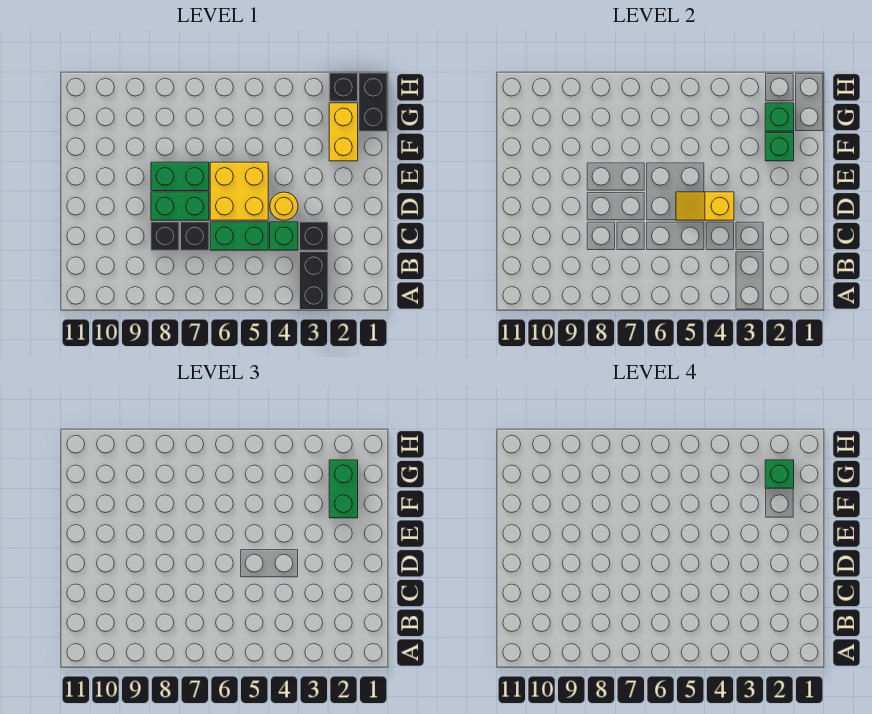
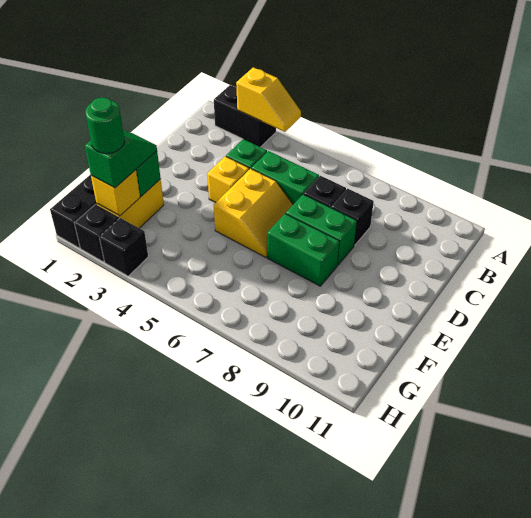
black 1x2 brick [300,252,328,310] -> black 1x2 brick turned to [214,85,276,147]
black 1x1 brick [300,222,328,250] -> black 1x1 brick moved to [99,218,148,276]
yellow 1x1 round brick [270,192,298,220] -> yellow 1x1 brick [207,156,249,203]
yellow 1x2 slope [676,192,734,220] -> yellow 1x2 slope moved to [236,67,301,132]
yellow 2x2 brick [210,162,268,220] -> yellow 2x2 slope [214,169,293,257]
green 1x2 brick [329,460,358,518] -> green 1x2 slope [85,131,157,188]
green 1x1 brick [765,103,794,131] -> yellow 1x1 brick [91,170,140,216]
green 1x1 brick [765,460,794,488] -> green 1x1 round brick [85,97,125,153]

